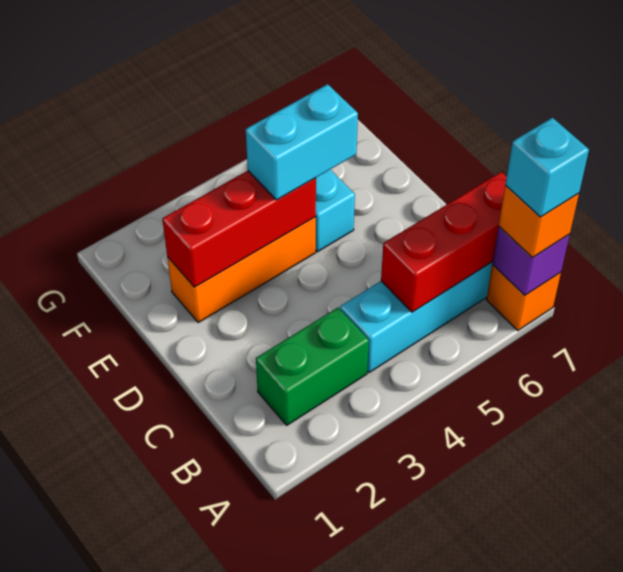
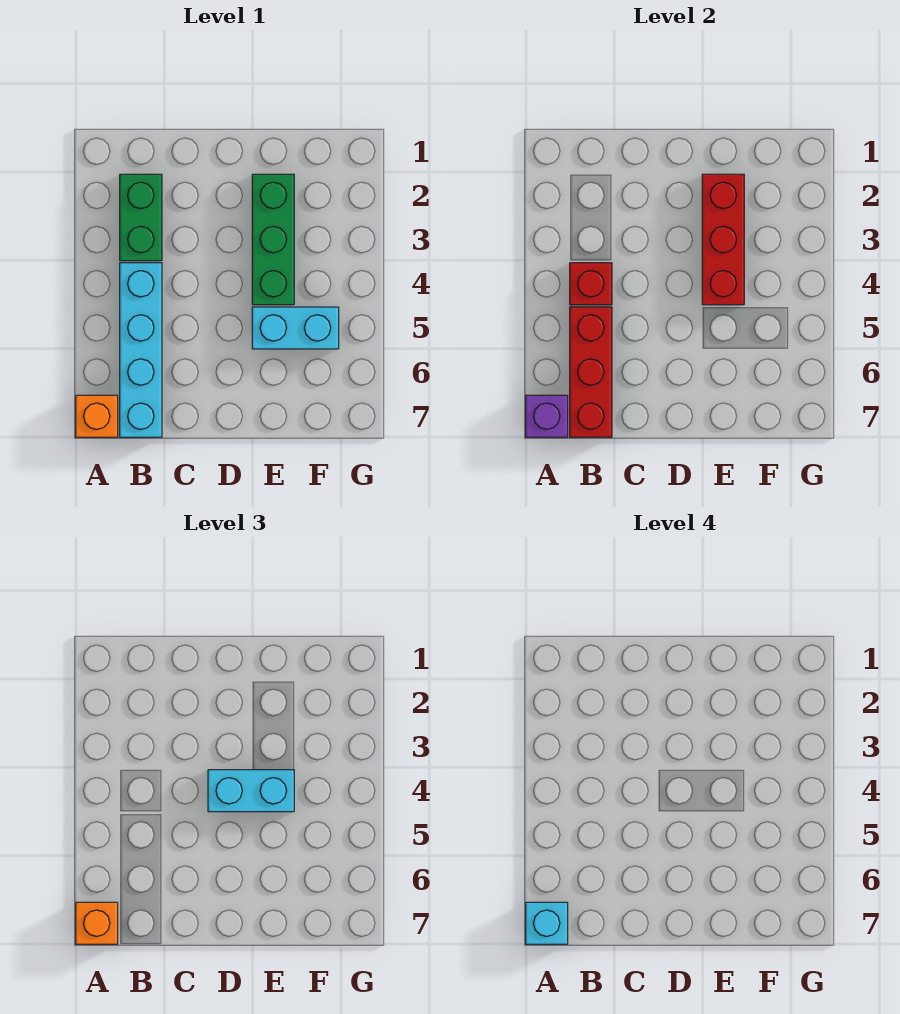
none -> red 1x1 brick [570,263,612,305]
orange 1x3 brick [167,217,316,322] -> green 1x3 brick [252,174,294,305]
cyan 1x2 brick [246,84,358,200] -> cyan 1x2 brick turned to [208,770,294,812]

